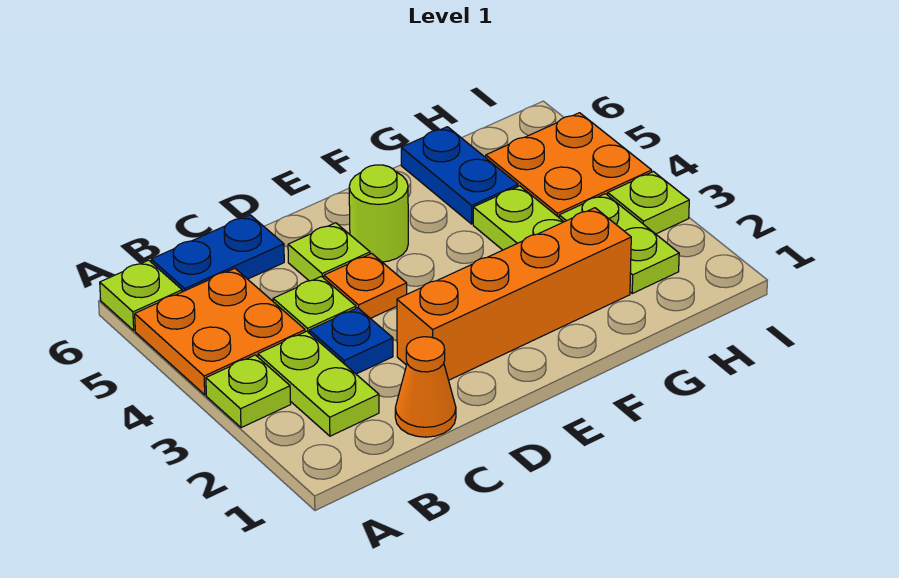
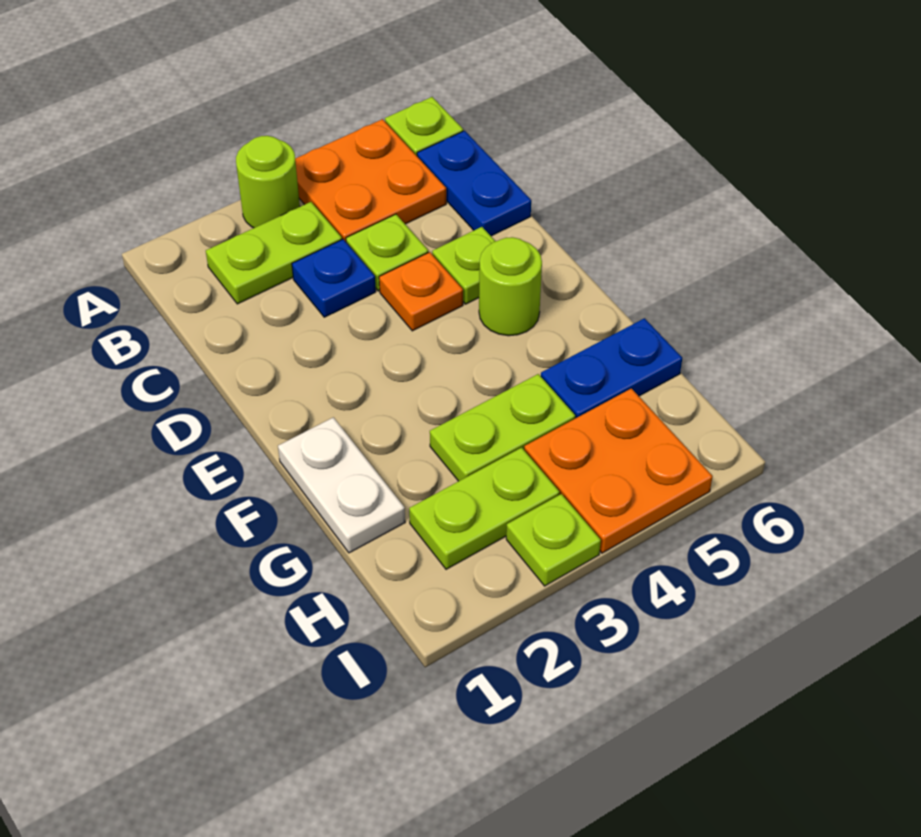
lime 1x1 plate [206,355,291,428] -> lime 1x1 round brick [236,136,300,228]
orange 1x1 cone [395,337,456,437] -> none
orange 1x4 brick [397,208,631,380] -> none
none -> white 1x2 plate [278,417,405,553]

